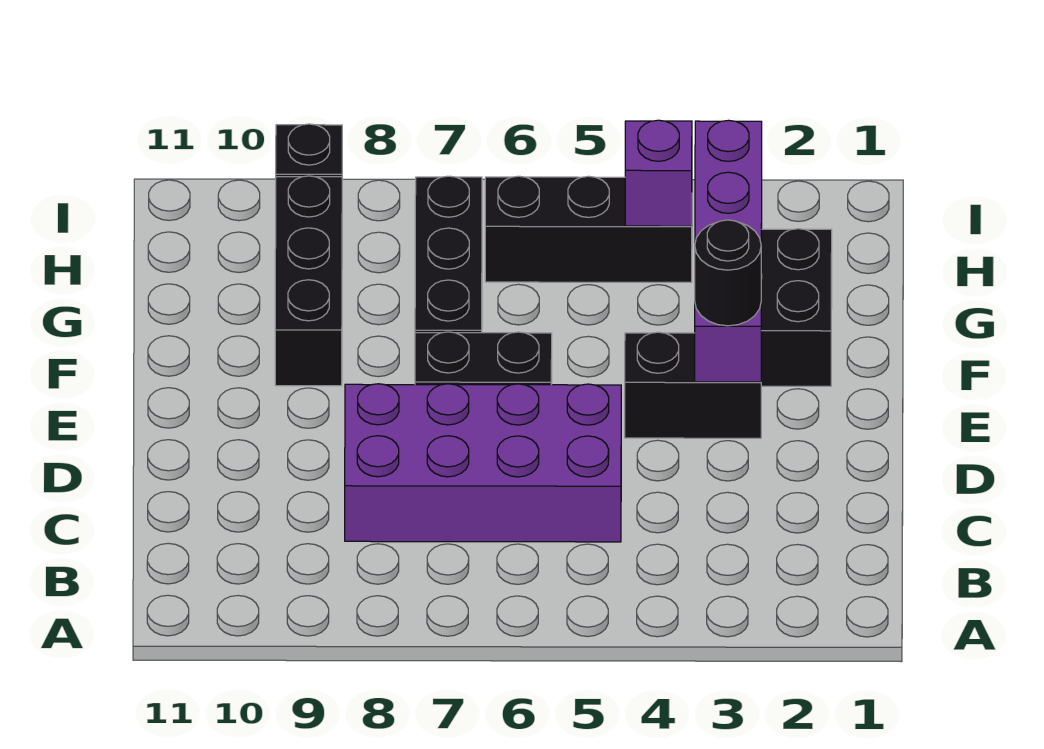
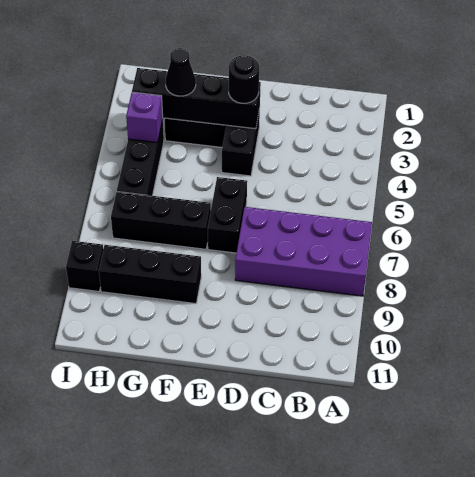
purple 2x4 brick [345,384,621,542] -> purple 2x4 brick turned to [235,207,372,296]
purple 1x4 brick [695,120,762,382] -> black 1x4 brick [132,68,261,129]
none -> black 1x1 cone [166,48,196,96]

